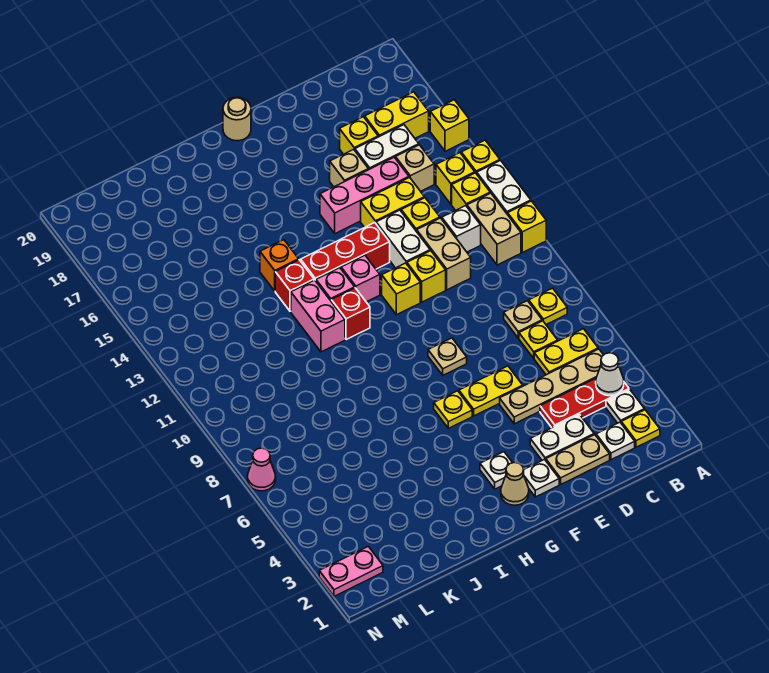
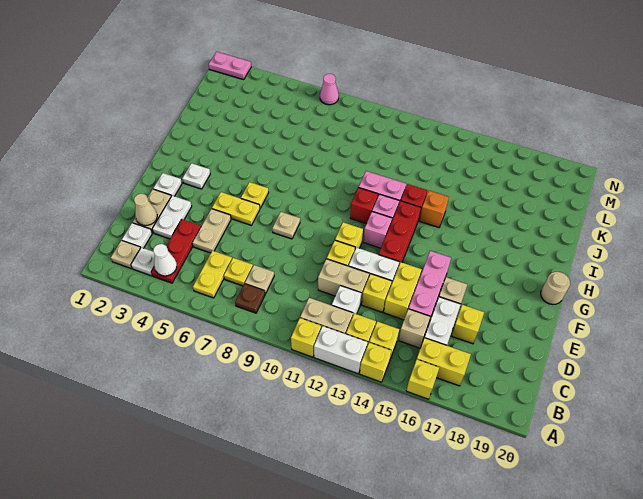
yellow 1x1 plate [621,410,660,447] -> tan 1x1 plate [111,240,140,268]
tan 1x4 plate [500,349,603,424] -> tan 1x2 plate [193,209,231,253]
yellow 1x1 plate [529,288,567,324] -> brown 1x1 plate [235,284,265,313]
yellow 1x2 brick [365,92,429,138] -> yellow 1x2 brick turned to [417,338,471,386]
yellow 1x2 plate [459,366,523,416] -> yellow 1x2 plate turned to [212,192,260,225]
tan 1x1 cone [501,462,529,505] -> tan 1x1 cone moved to [134,194,157,226]
pink 1x2 plate [319,546,383,596] -> pink 1x2 plate turned to [209,52,251,80]

